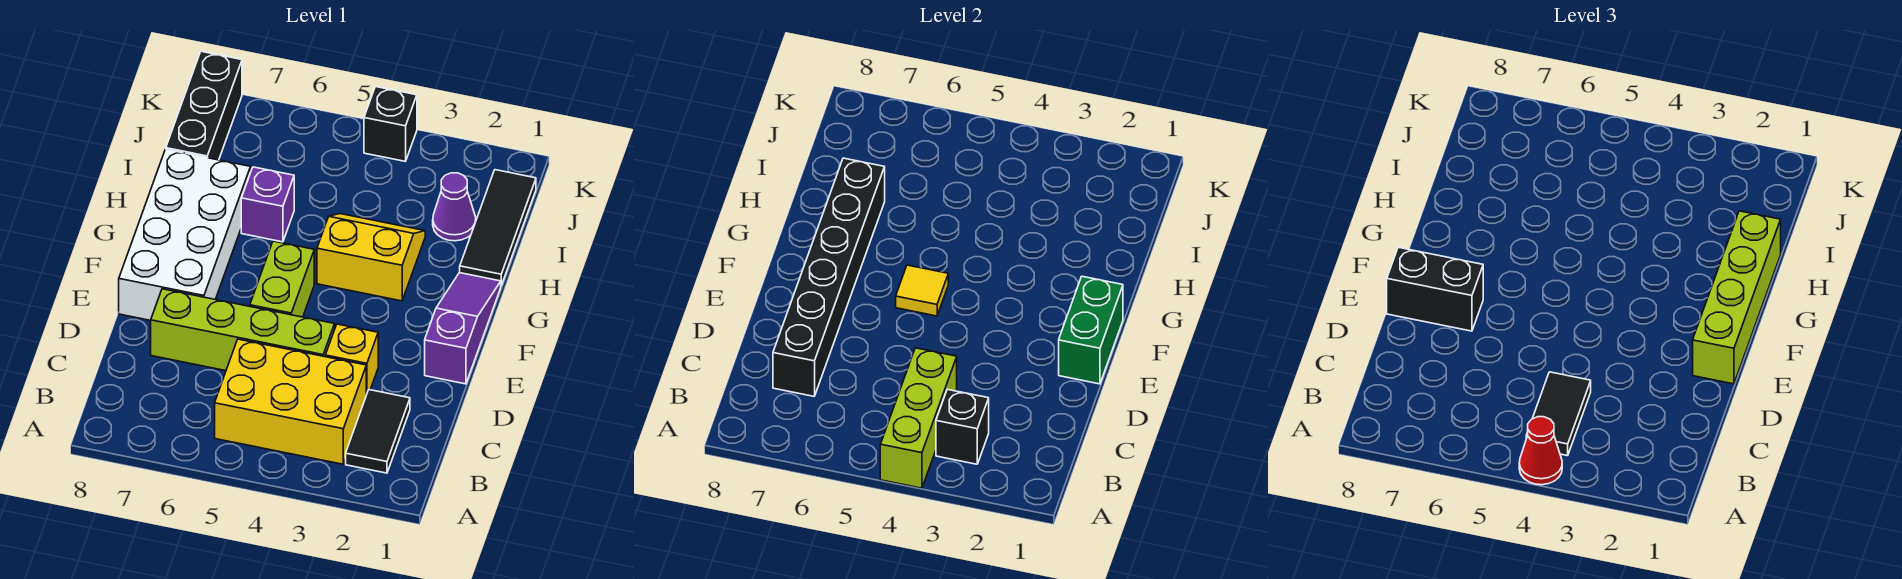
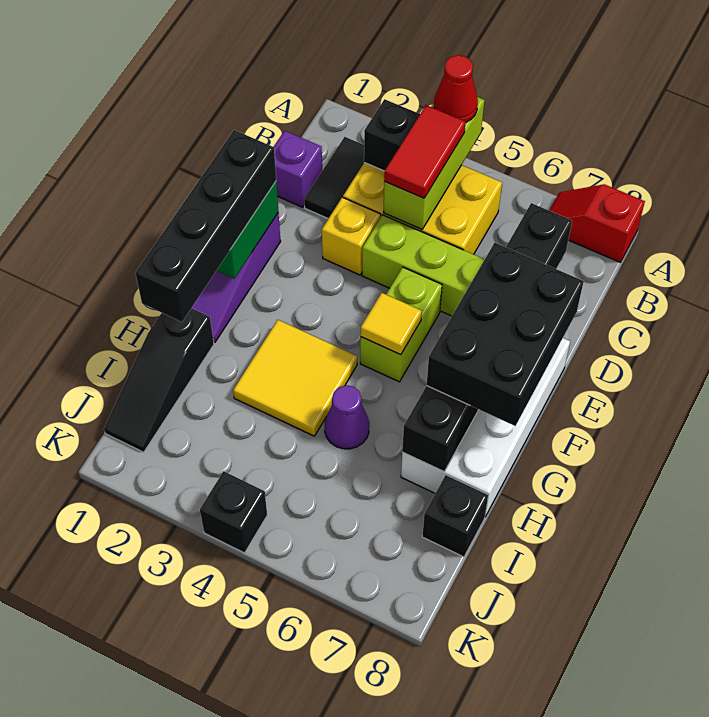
none -> red 1x2 slope [549,184,645,262]
black 1x2 tile [1526,372,1591,456] -> red 1x2 tile [384,105,466,198]
lime 1x4 brick [1693,211,1781,384] -> black 1x4 brick [135,130,276,322]
black 1x2 brick [1387,247,1483,331] -> black 2x3 brick [427,243,584,426]
yellow 2x2 slope [317,214,425,301] -> yellow 2x2 tile [233,320,357,436]
black 1x3 tile [460,170,536,285] -> black 1x3 slope [104,308,214,452]
purple 1x1 brick [241,167,294,242] -> purple 1x1 brick moved to [274,131,322,207]
purple 1x1 cone [433,173,476,241] -> purple 1x1 cone moved to [325,385,369,449]
black 1x3 brick [166,51,242,160] -> black 1x1 brick [422,475,488,557]

